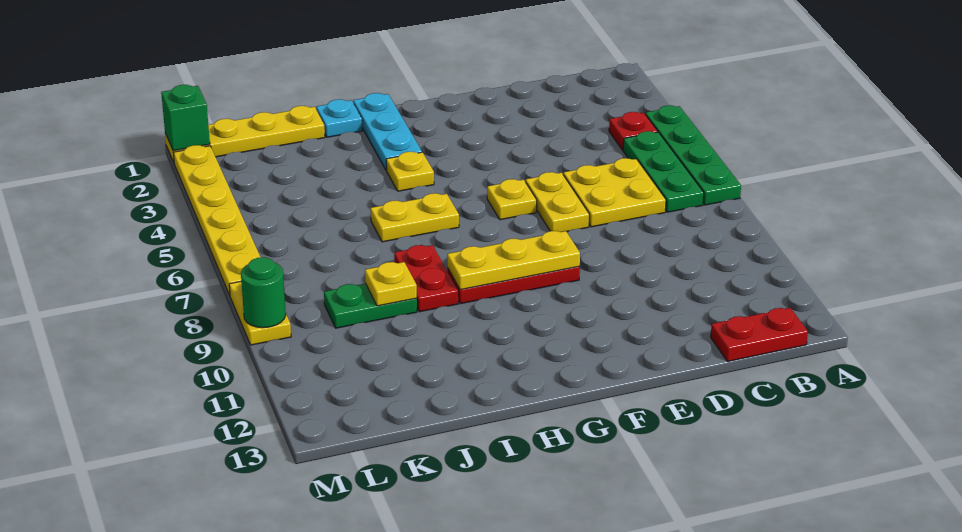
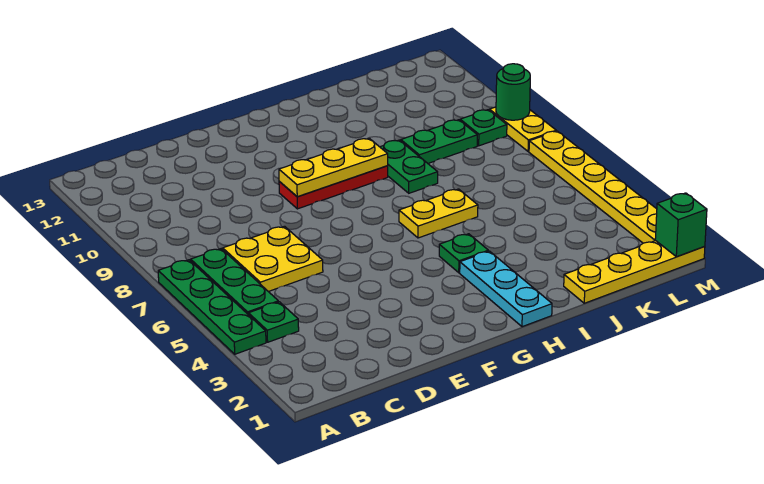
red 1x1 plate [609,112,658,150] -> green 1x1 plate [248,302,299,342]
red 1x2 plate [711,308,808,362] -> none
yellow 1x2 plate [526,172,589,232] -> none
yellow 1x1 plate [487,179,537,220] -> none
yellow 1x1 plate [386,152,434,191] -> green 1x1 plate [439,234,488,273]
cyan 1x1 plate [316,99,362,137] -> none
red 1x2 plate [394,245,458,312] -> green 1x2 plate [380,140,438,193]
yellow 1x1 plate [365,262,417,306] -> none
none -> green 1x1 plate [460,110,507,146]

